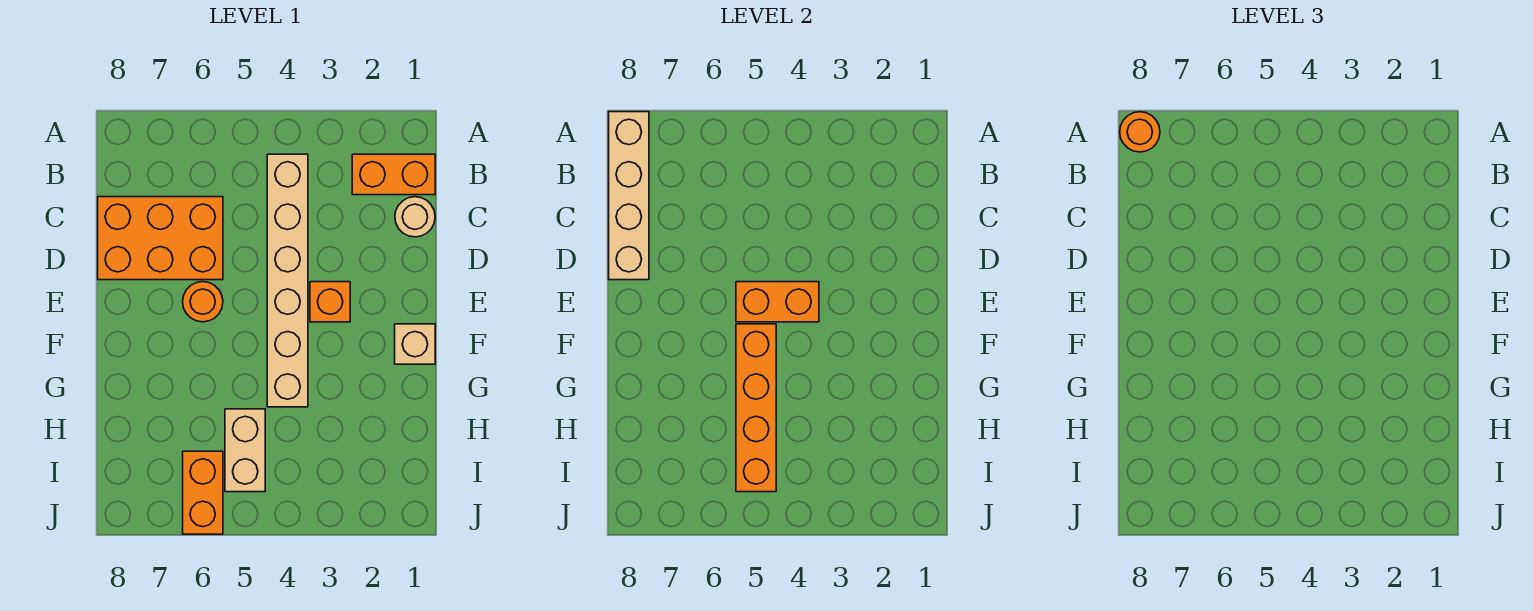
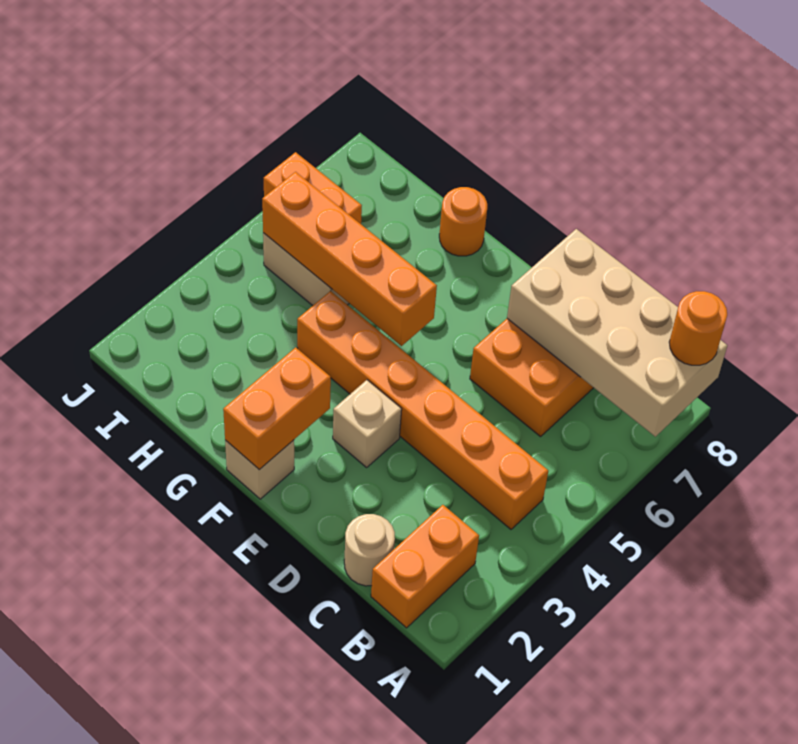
tan 1x4 brick [609,112,649,280] -> tan 2x4 brick [507,229,727,437]
tan 1x6 brick [267,154,308,407] -> orange 1x6 brick [297,291,548,529]
orange 1x1 brick [310,282,350,322] -> tan 1x1 brick [333,380,402,467]
orange 1x2 brick [736,282,819,322] -> orange 1x2 brick moved to [223,347,331,470]
orange 1x1 round brick [183,282,223,322] -> orange 1x1 round brick moved to [439,187,487,256]

